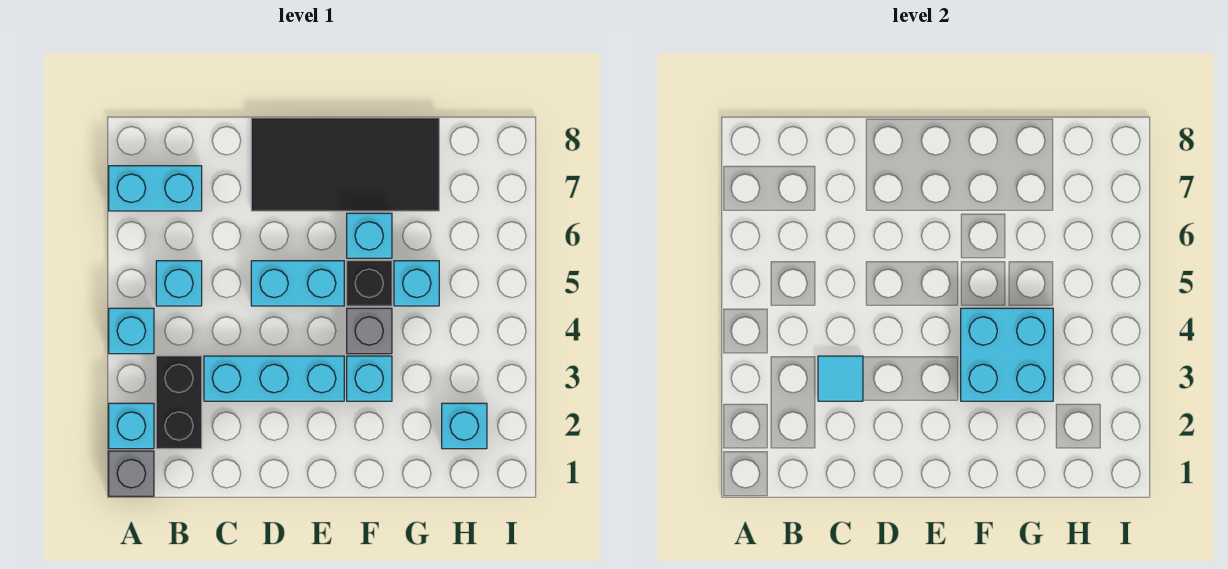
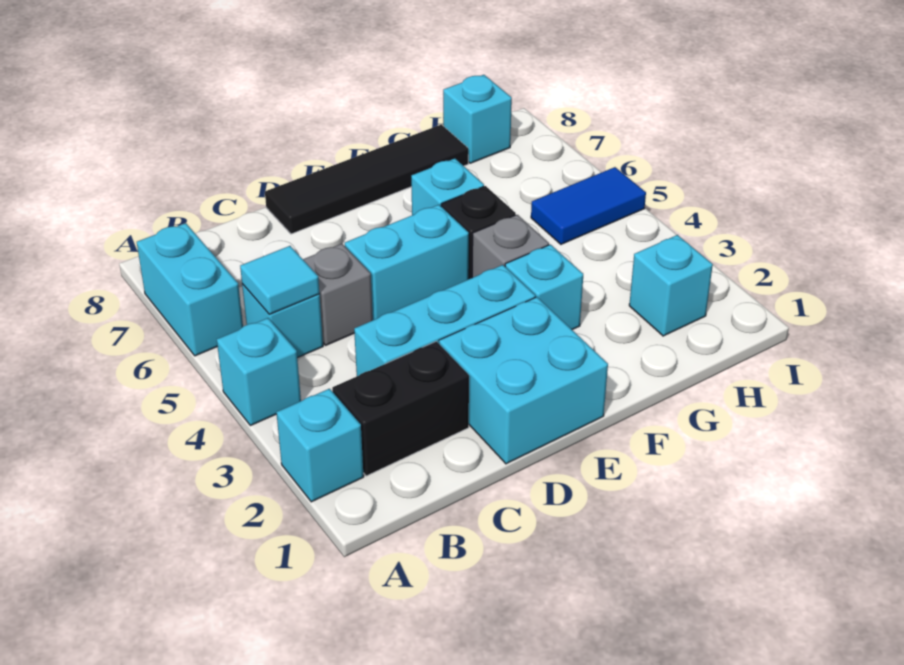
grey 1x1 brick [109,451,154,496] -> grey 1x1 brick moved to [303,244,373,345]
cyan 1x2 brick [109,166,202,211] -> cyan 1x2 brick turned to [137,223,243,356]
black 1x2 brick [156,356,202,449] -> black 1x2 brick turned to [332,341,469,476]
cyan 1x1 tile [818,356,863,401] -> cyan 1x1 tile moved to [240,246,319,314]
black 2x4 tile [251,118,439,211] -> black 1x4 tile [265,124,468,234]
cyan 2x2 brick [961,308,1053,401] -> cyan 2x2 brick moved to [439,297,608,464]
cyan 1x1 brick [394,261,439,306] -> cyan 1x1 brick moved to [443,75,512,163]
none -> blue 1x2 tile [531,167,646,244]

